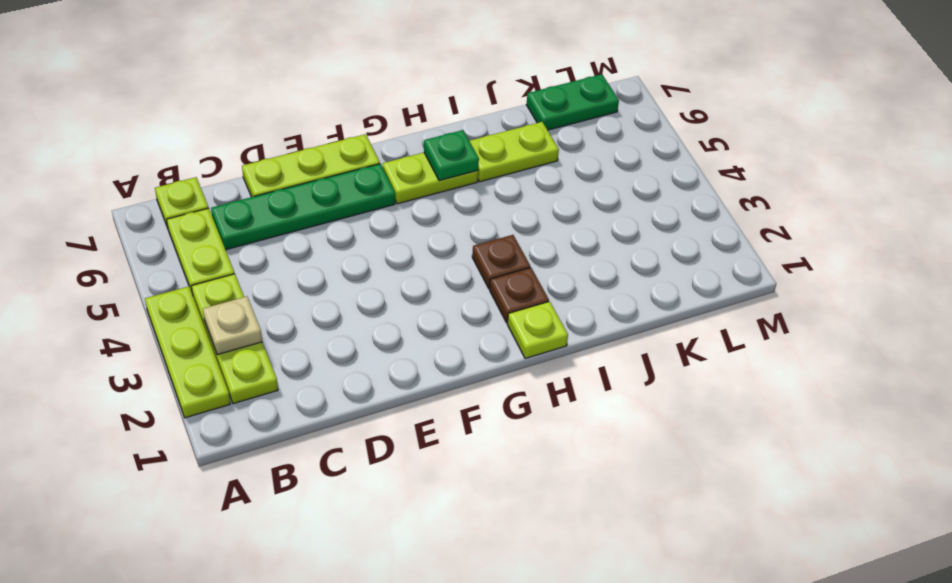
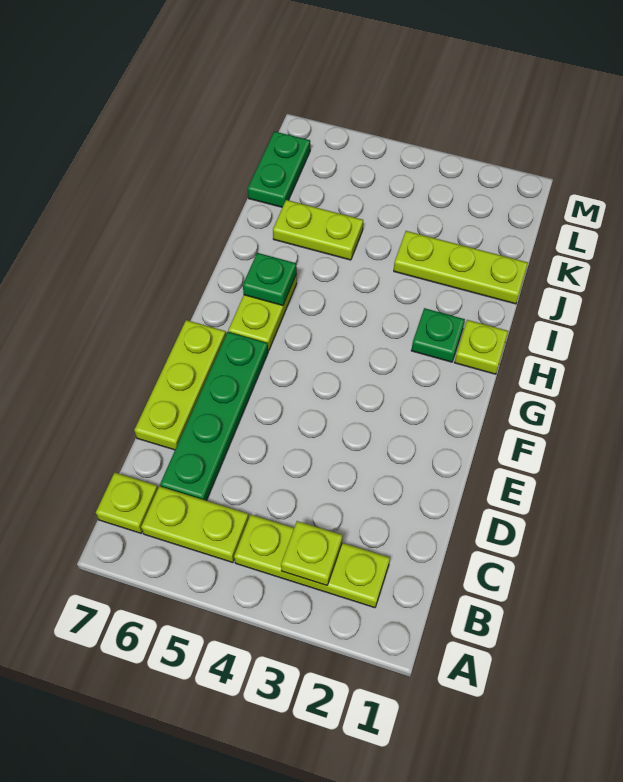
lime 1x3 plate [145,286,230,418] -> lime 1x3 plate moved to [394,231,528,304]
tan 1x1 plate [203,296,262,355] -> lime 1x1 plate [281,521,343,585]
brown 1x1 plate [490,268,549,323] -> green 1x1 plate [411,308,465,362]
brown 1x1 plate [472,235,530,289] -> none
lime 1x2 plate [470,122,559,182] -> lime 1x2 plate turned to [273,200,363,260]

